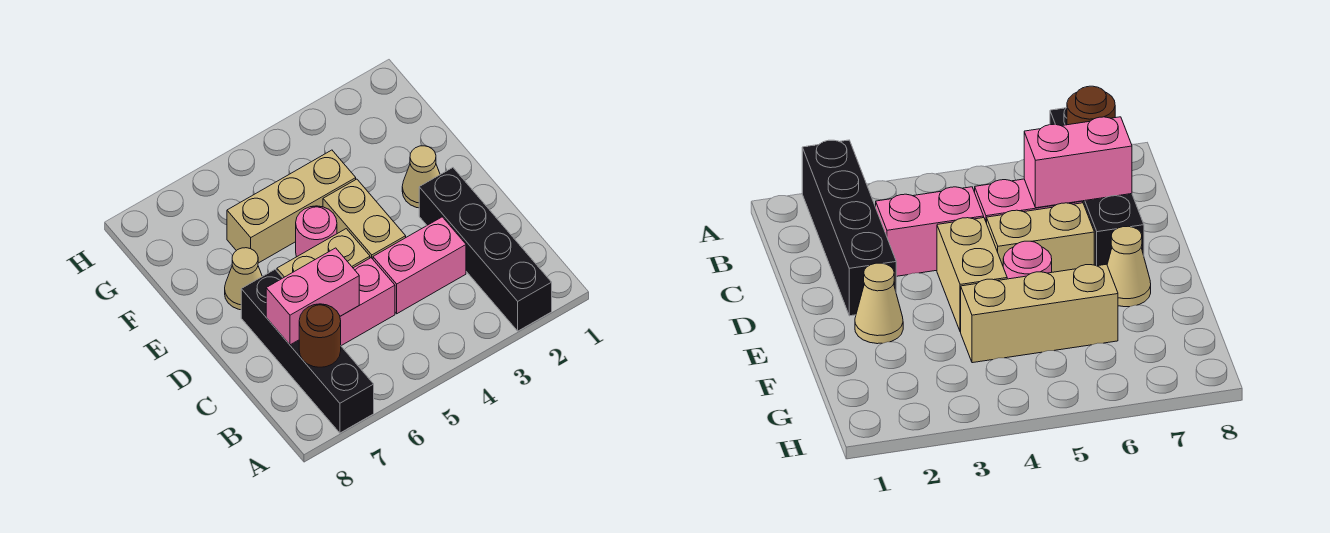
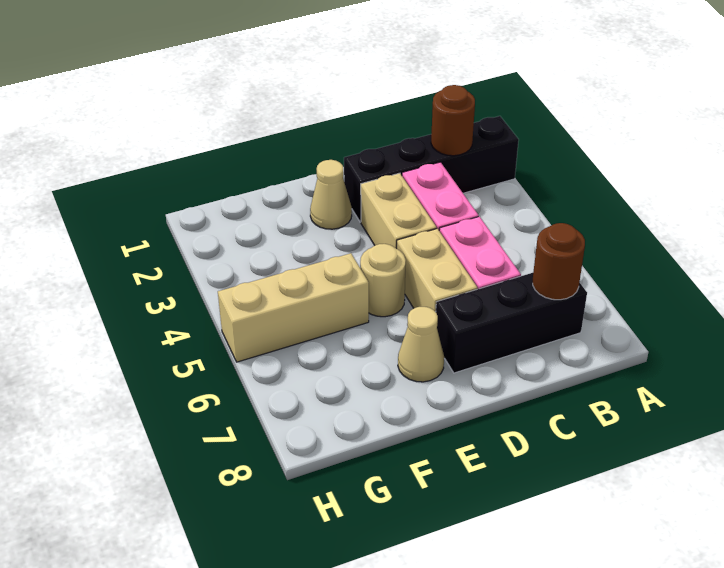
black 1x4 brick [241,270,374,433] -> black 1x3 brick [436,273,587,373]
none -> brown 1x1 round brick [431,85,475,156]
pink 1x2 brick [266,248,359,345] -> none
tan 1x2 brick [323,179,406,259] -> tan 1x2 brick turned to [361,173,437,249]
pink 1x1 round brick [296,206,337,257] -> tan 1x1 round brick [360,244,406,317]
tan 1x3 brick [227,150,356,263] -> tan 1x3 brick turned to [218,253,369,362]

